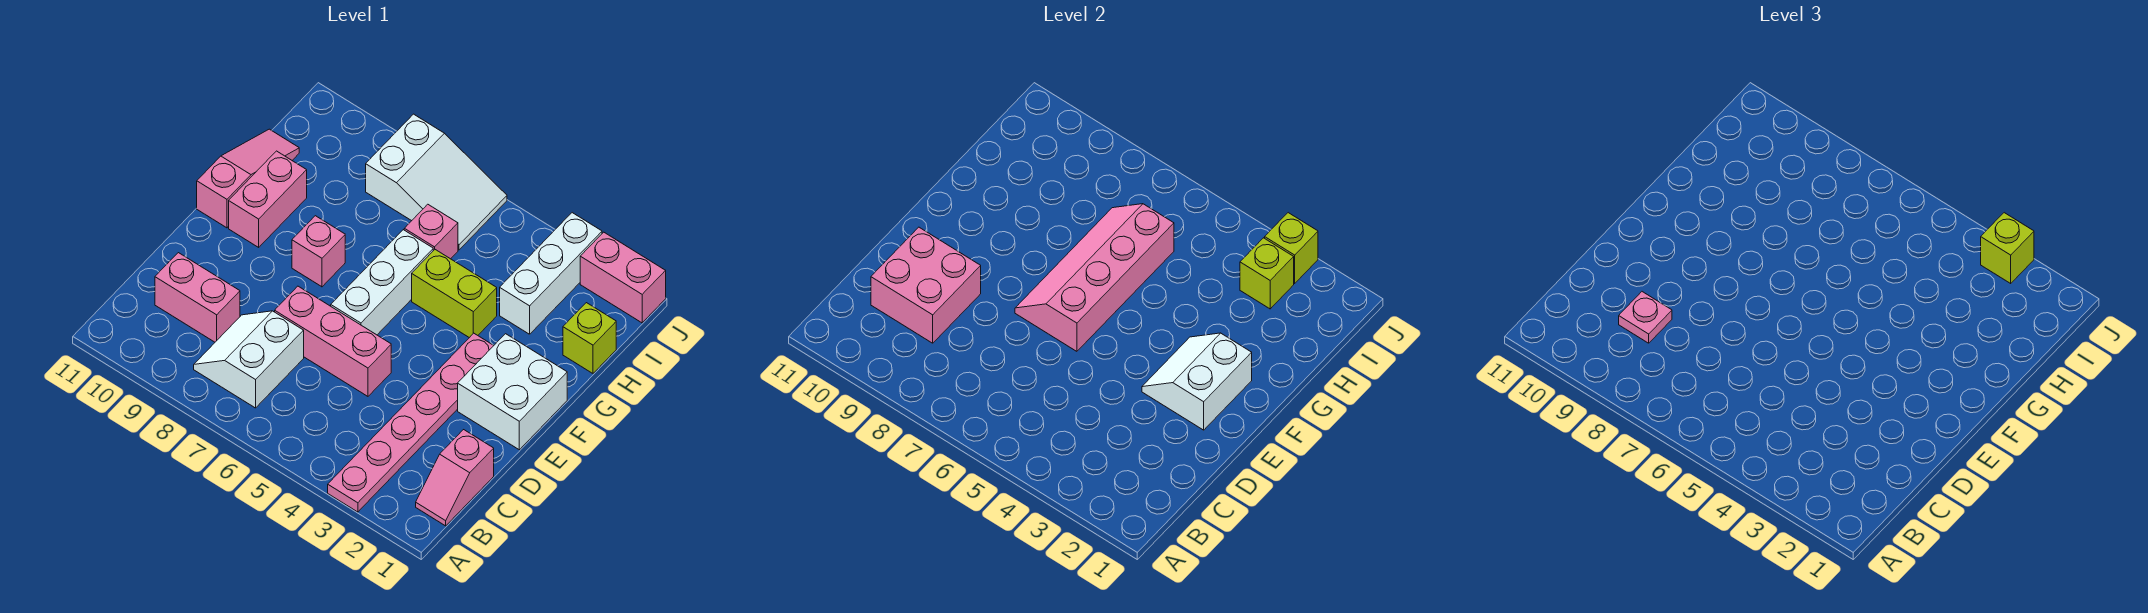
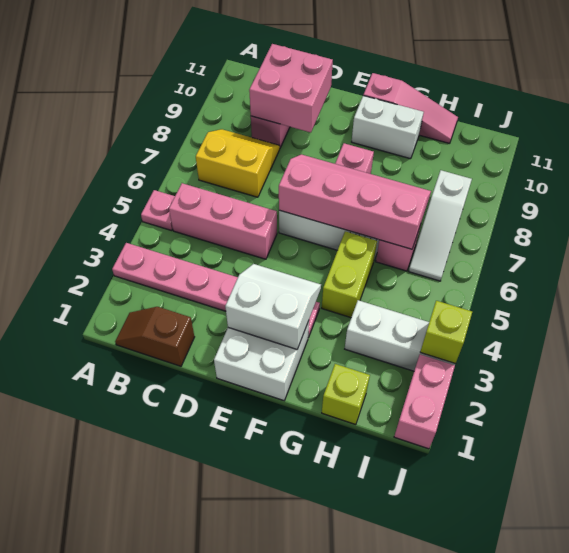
pink 1x2 slope [416,430,494,526] -> brown 1x2 slope [115,307,194,366]
white 2x2 slope [194,311,304,408] -> yellow 2x2 slope [196,129,280,197]
pink 1x1 plate [1619,292,1672,343] -> pink 1x1 plate moved to [141,190,175,231]
pink 1x3 brick [275,286,391,396] -> pink 1x3 brick turned to [169,183,277,259]
pink 1x2 brick [229,151,307,247] -> white 1x2 brick [352,96,424,159]
lime 1x1 brick [1240,238,1294,309] -> none
white 2x3 slope [366,114,507,250] -> white 1x3 slope [409,170,472,281]
lime 1x1 brick [1981,213,2034,283] -> none

